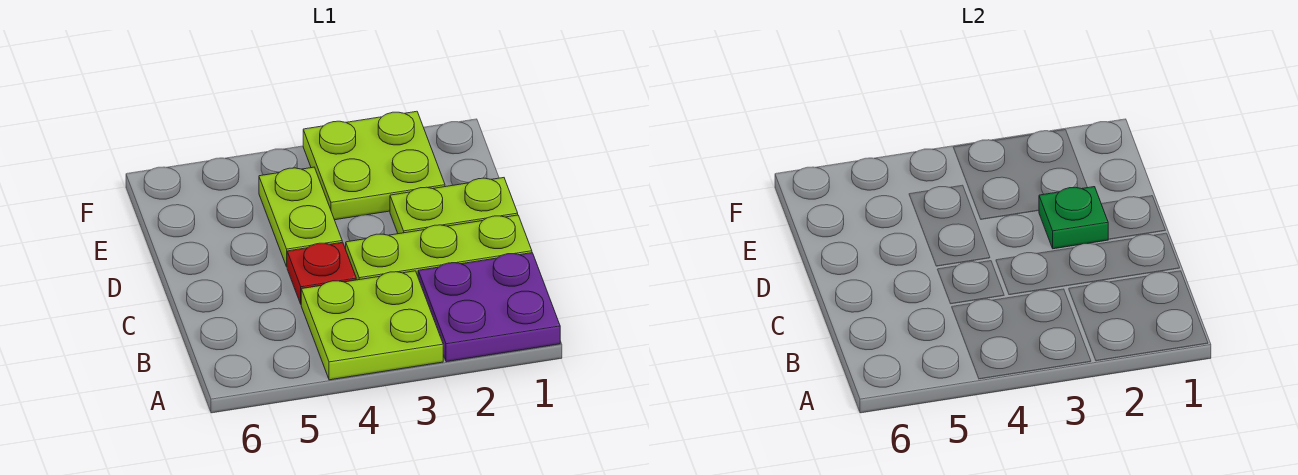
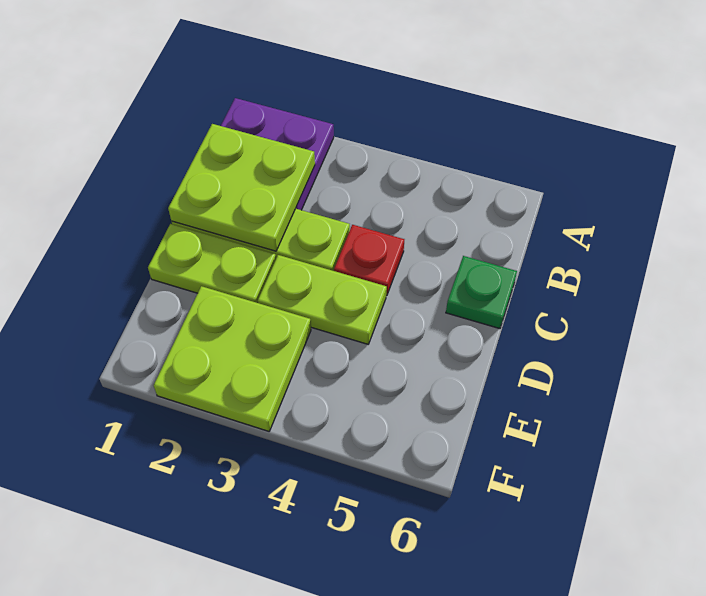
lime 2x2 plate [301,271,443,380] -> lime 2x2 plate moved to [168,124,315,251]
green 1x1 plate [1039,187,1108,249] -> green 1x1 plate moved to [446,256,517,329]
lime 1x2 plate [259,167,342,267] -> lime 1x2 plate turned to [258,255,387,344]

